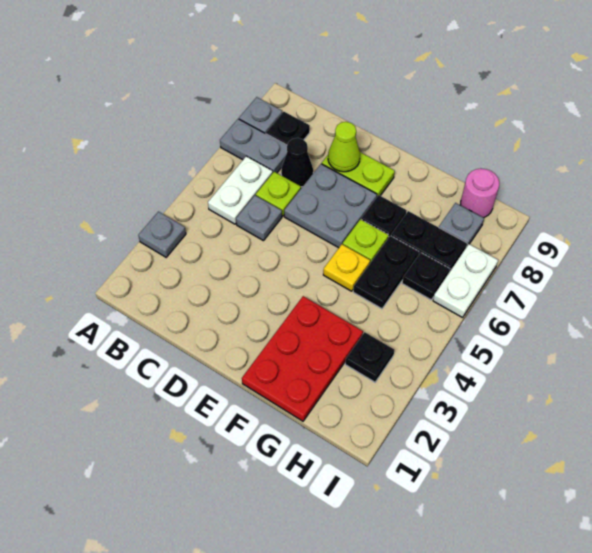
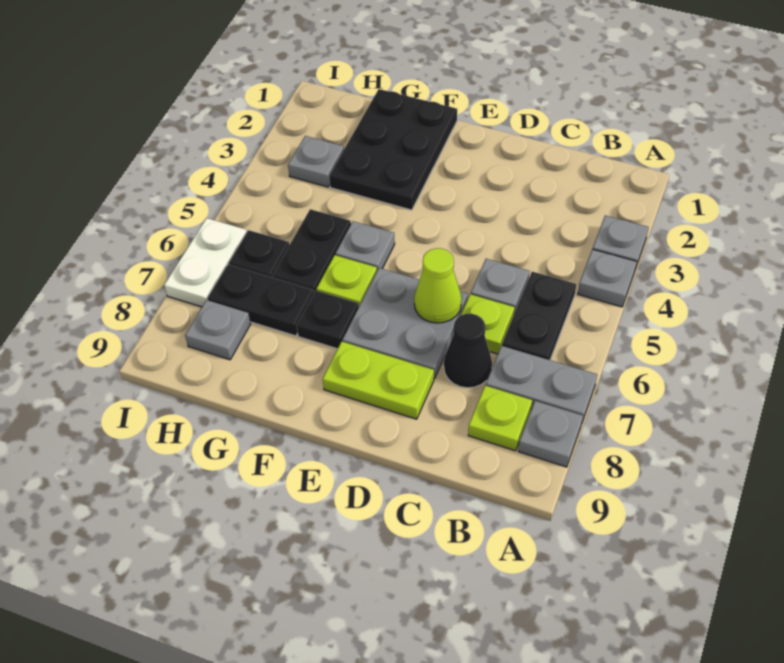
none -> grey 1x1 plate [578,249,637,307]
white 1x2 plate [208,156,273,224] -> black 1x2 plate [502,272,576,360]
black 1x1 plate [266,112,310,145] -> lime 1x1 plate [468,386,532,451]
lime 1x1 cone [328,122,360,172] -> lime 1x1 cone moved to [414,248,462,323]
red 2x3 plate [242,296,363,421] -> black 2x3 plate [329,89,457,210]
yellow 1x1 plate [323,244,370,291] -> grey 1x1 plate [335,221,395,270]
black 1x1 plate [345,332,395,382] -> grey 1x1 plate [288,136,344,187]
pink 1x1 round brick [461,168,499,218] -> none

